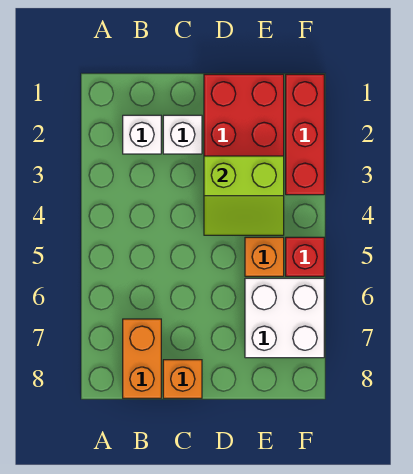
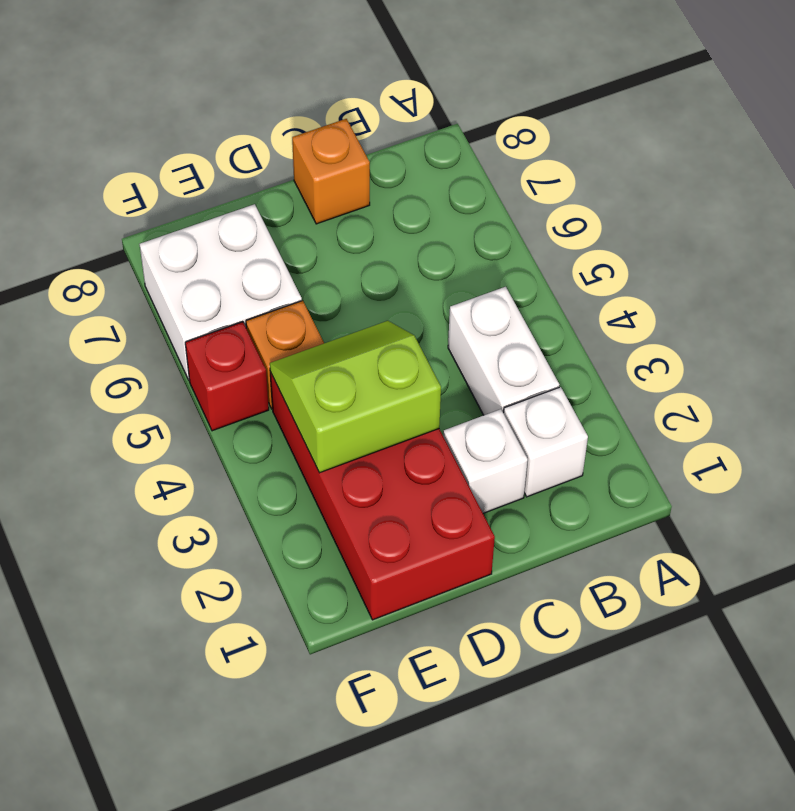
none -> white 1x2 brick [448,287,559,415]
orange 1x2 brick [123,319,161,398] -> none
red 1x3 brick [286,74,324,195] -> none

